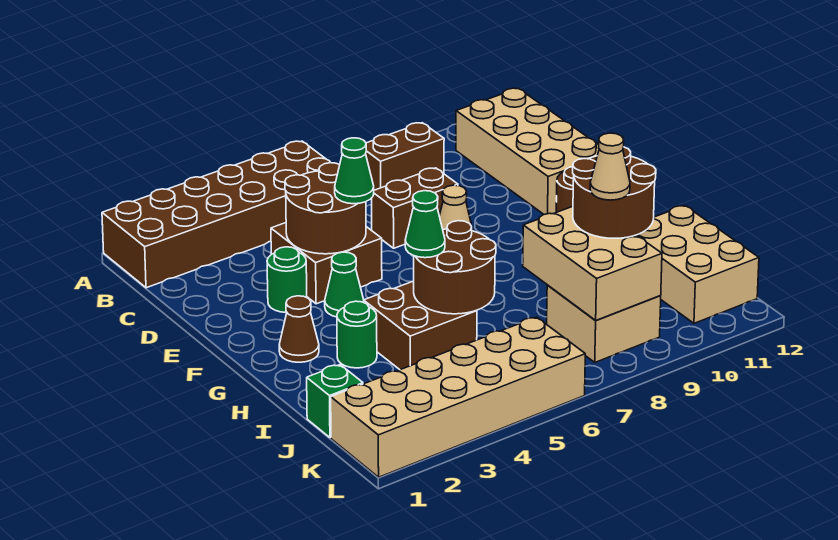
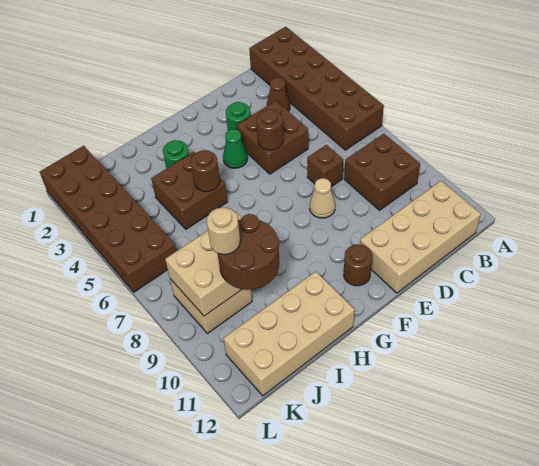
brown 1x2 brick [366,123,444,190] -> brown 2x2 brick [344,134,420,210]
brown 2x2 round brick [285,163,366,254] -> brown 1x1 round brick [256,109,283,150]
brown 1x2 brick [372,168,458,248] -> brown 1x1 brick [307,145,343,187]
green 1x1 cone [335,138,374,204] -> none
brown 1x1 cone [279,296,319,362] -> brown 1x1 cone moved to [267,78,290,111]
brown 2x2 round brick [414,221,496,314] -> brown 1x1 round brick [191,150,220,192]
green 1x1 cone [405,191,445,258] -> none
tan 2x3 brick [637,206,759,323] -> tan 2x4 brick [224,271,354,396]
green 1x1 brick [307,365,363,438] -> none
tan 1x1 cone [590,133,630,200] -> tan 1x1 round brick [207,207,240,255]
tan 2x6 brick [331,317,585,477] -> brown 2x6 brick [40,146,176,292]

